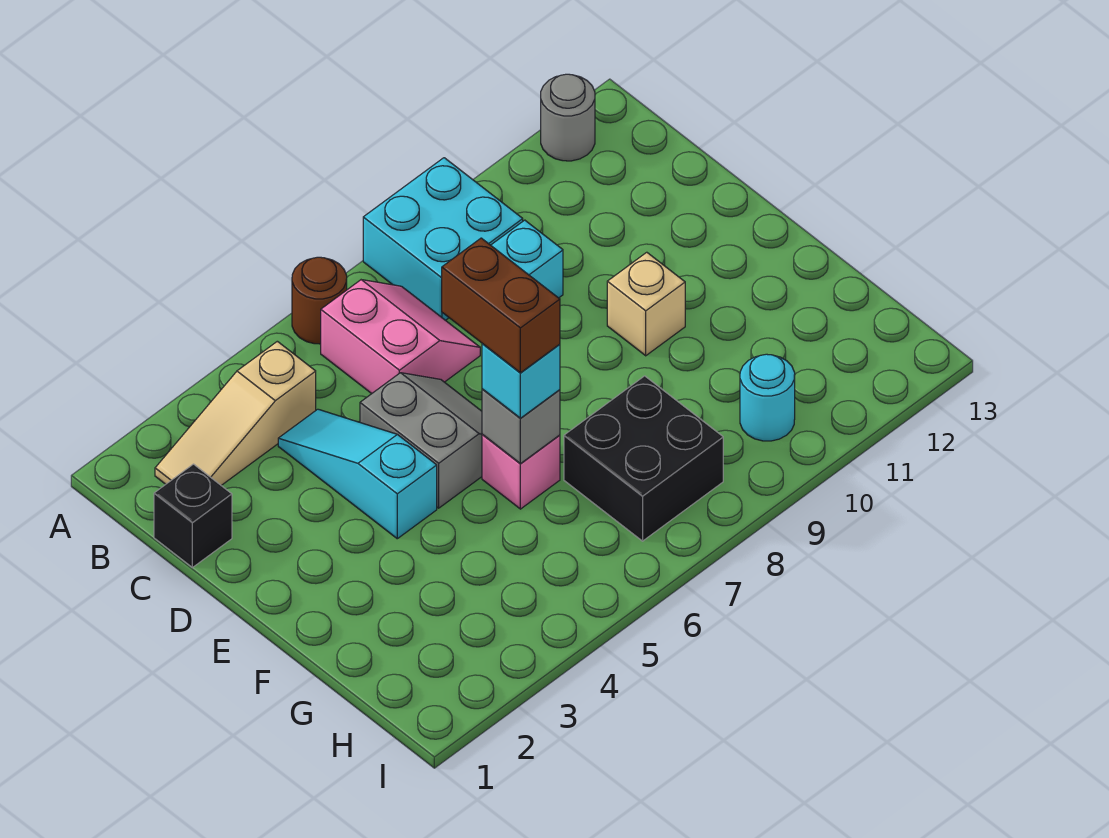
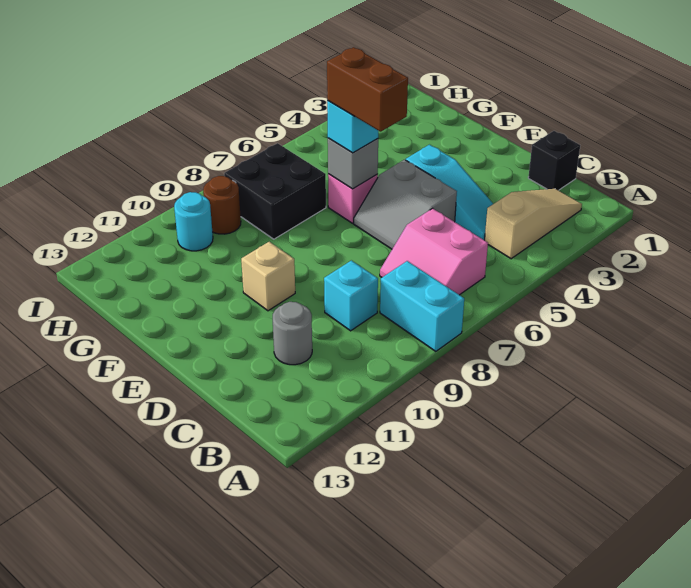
brown 1x1 round brick [292,257,347,344] -> brown 1x1 round brick moved to [203,176,241,234]
cyan 2x2 brick [363,158,523,320] -> cyan 1x2 brick [380,261,464,351]
grey 1x1 round brick [541,74,595,161] -> grey 1x1 round brick moved to [273,302,312,365]

